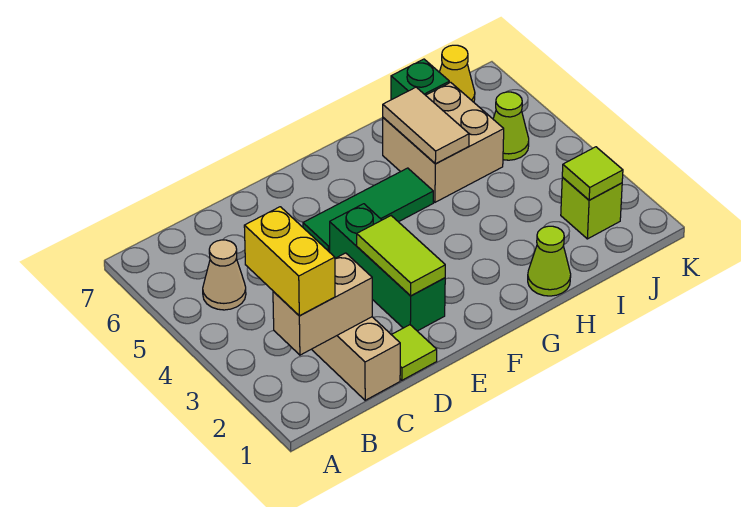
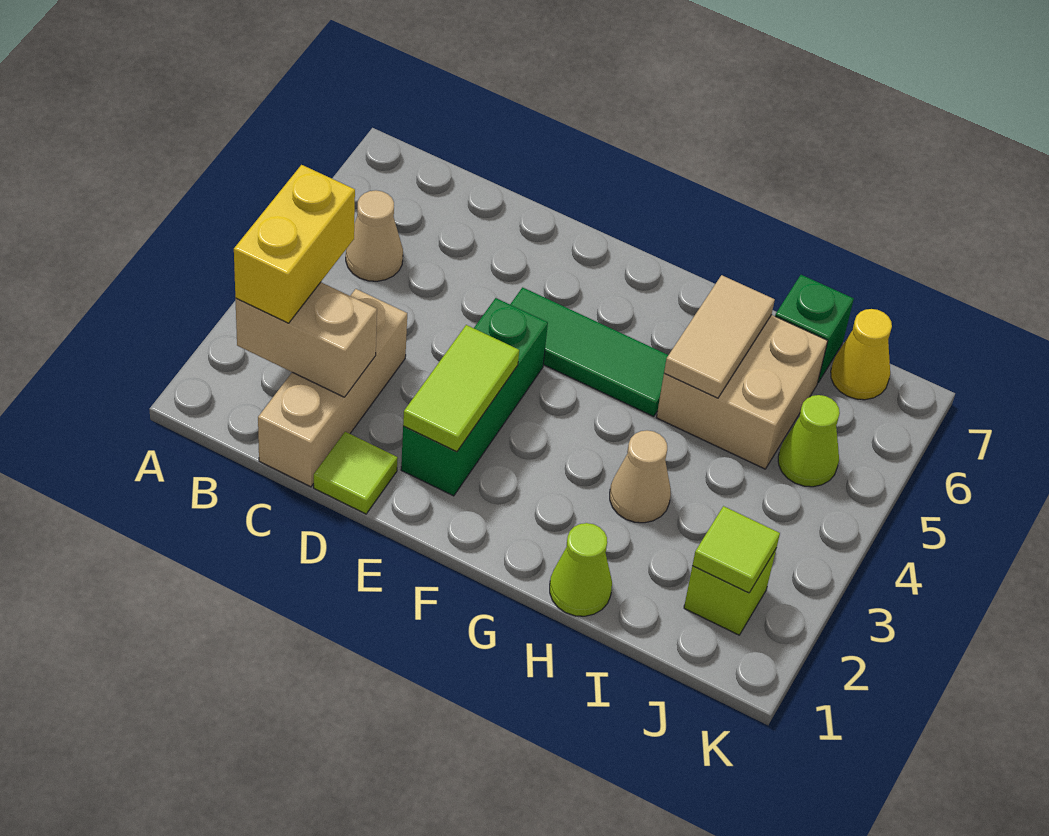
none -> tan 1x1 cone [610,430,671,523]

